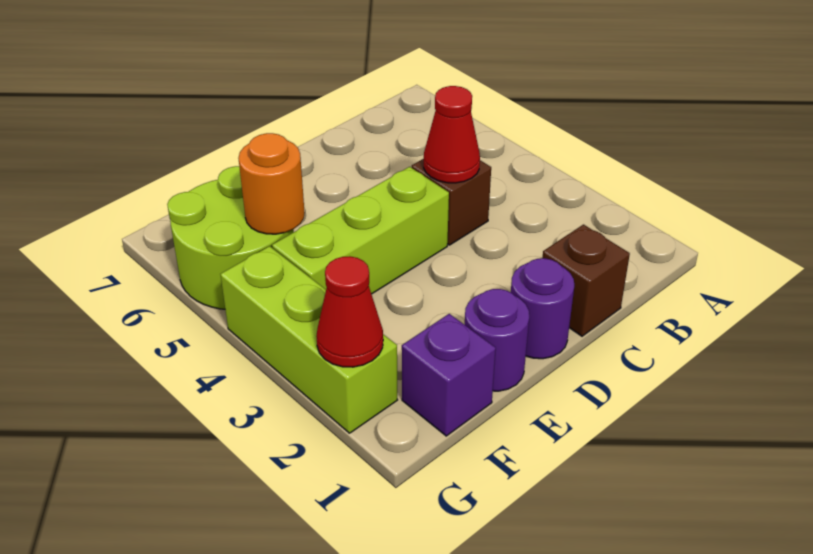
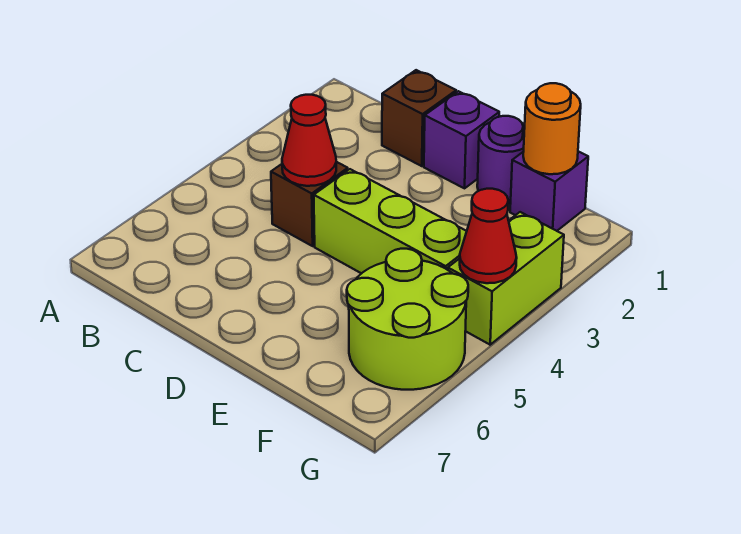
purple 1x1 round brick [511,258,574,359] -> purple 1x1 brick [424,91,499,188]
orange 1x1 round brick [238,133,305,234] -> orange 1x1 round brick moved to [523,83,581,174]
lime 1x3 brick [220,246,397,433] -> lime 1x2 brick [448,212,564,345]
red 1x1 cone [316,256,383,367] -> red 1x1 cone moved to [460,189,517,283]

